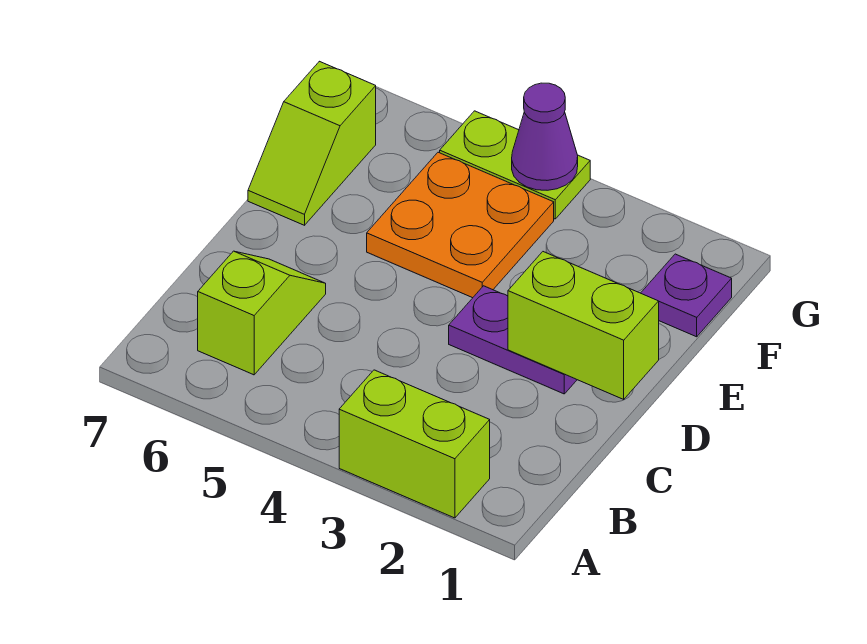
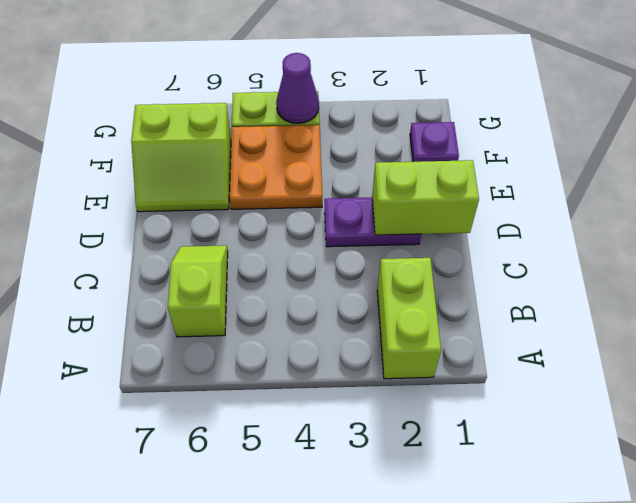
lime 1x2 brick [339,370,490,518] -> lime 1x2 brick turned to [377,258,441,379]
lime 1x2 slope [248,61,376,225] -> lime 2x2 slope [131,103,231,212]

